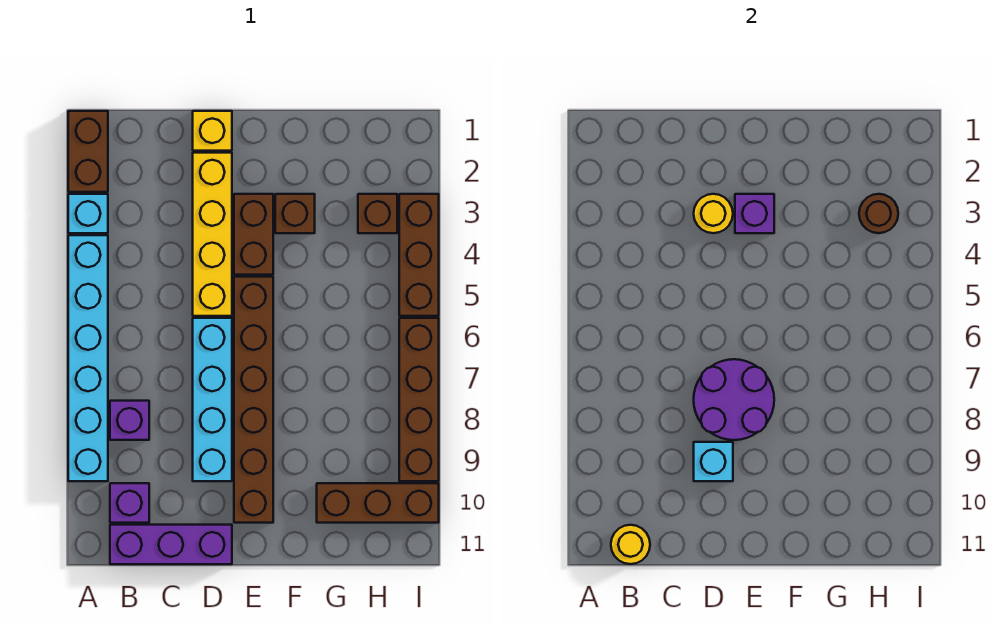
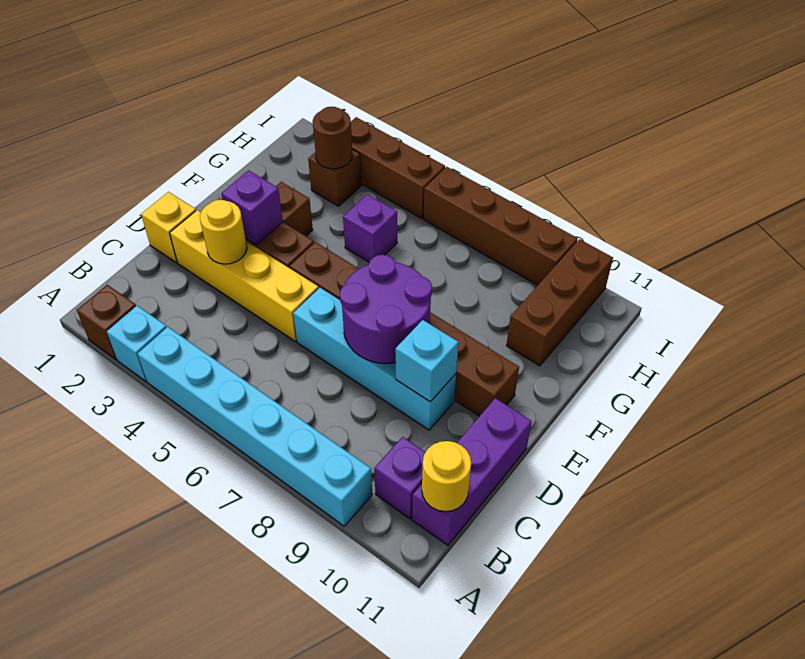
brown 1x2 brick [68,111,108,192] -> brown 1x1 brick [77,285,136,360]
purple 1x1 brick [110,401,149,440] -> purple 1x1 brick moved to [343,194,397,262]

